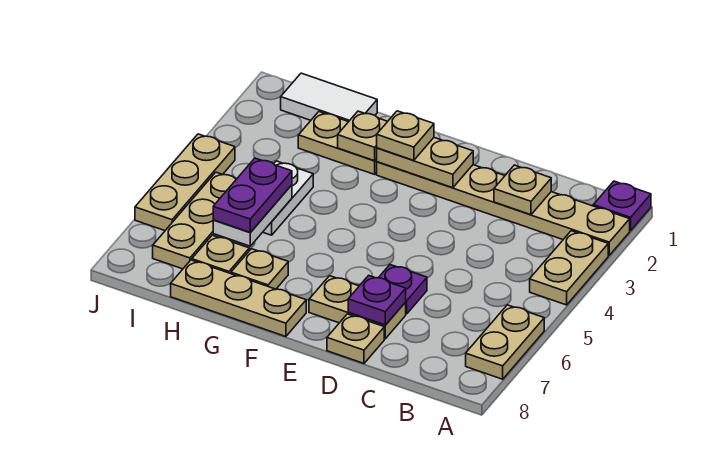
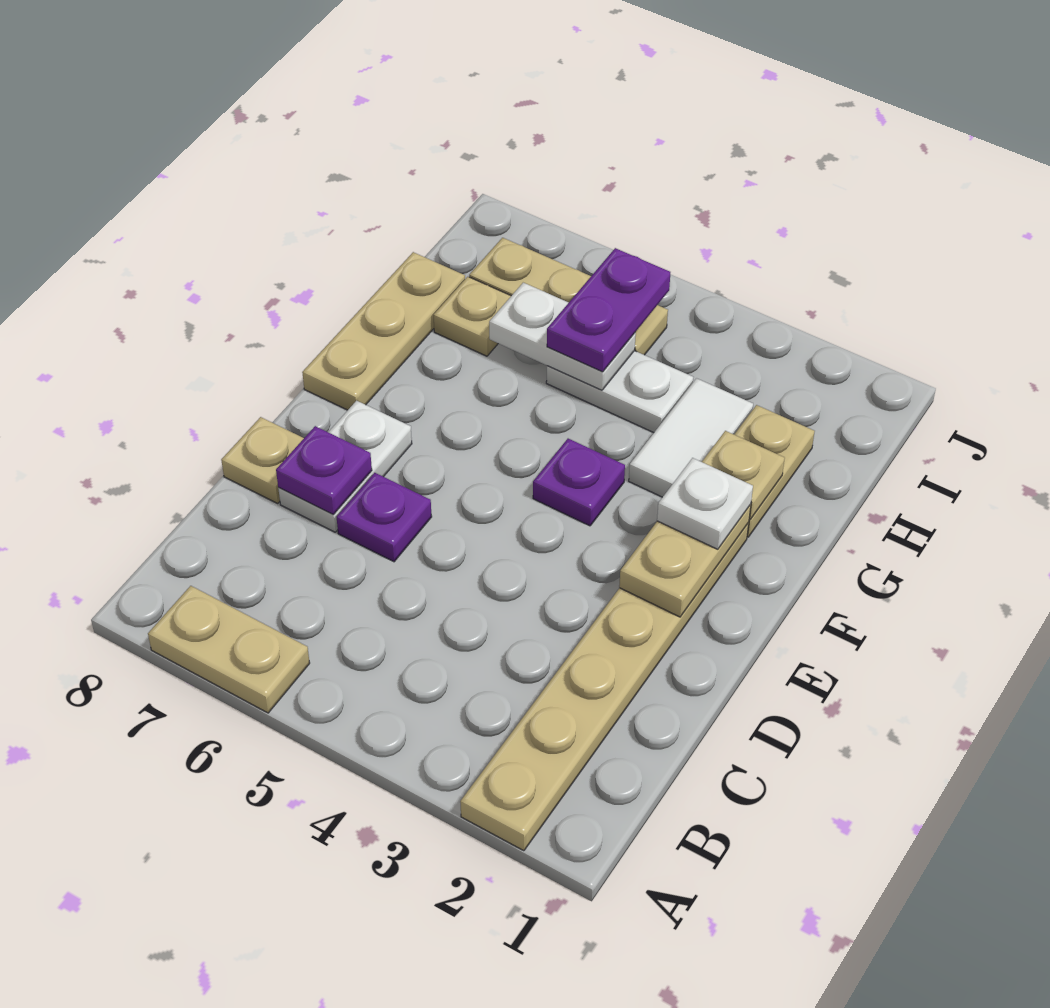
purple 1x1 plate [593,181,651,231] -> purple 1x1 plate moved to [533,439,625,526]
tan 1x2 plate [530,231,608,305] -> none
tan 1x1 plate [494,165,551,215] -> none
tan 1x2 plate [309,276,406,339] -> white 1x2 plate [278,401,412,532]
tan 1x1 plate [377,111,434,160] -> white 1x1 plate [657,458,753,549]
tan 1x1 plate [231,249,288,289] -> none
white 1x2 tile [281,73,377,122] -> white 1x2 tile moved to [629,378,753,497]
purple 1x2 plate [213,158,292,232] -> purple 1x2 plate turned to [547,248,670,372]
tan 1x3 plate [135,134,235,231] -> none

